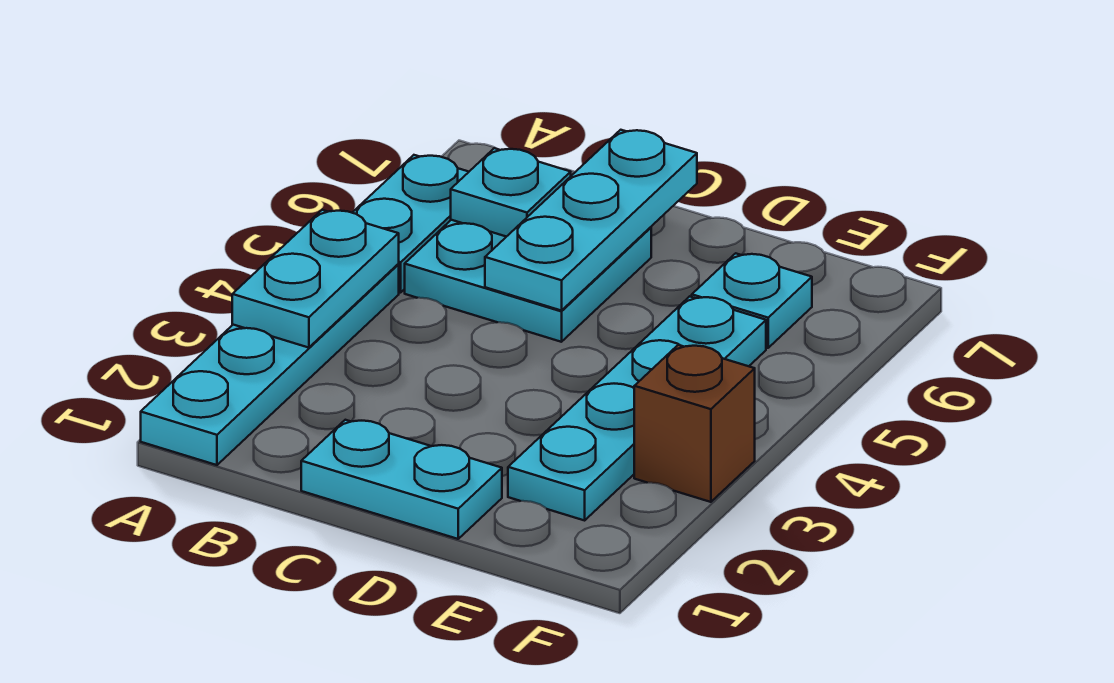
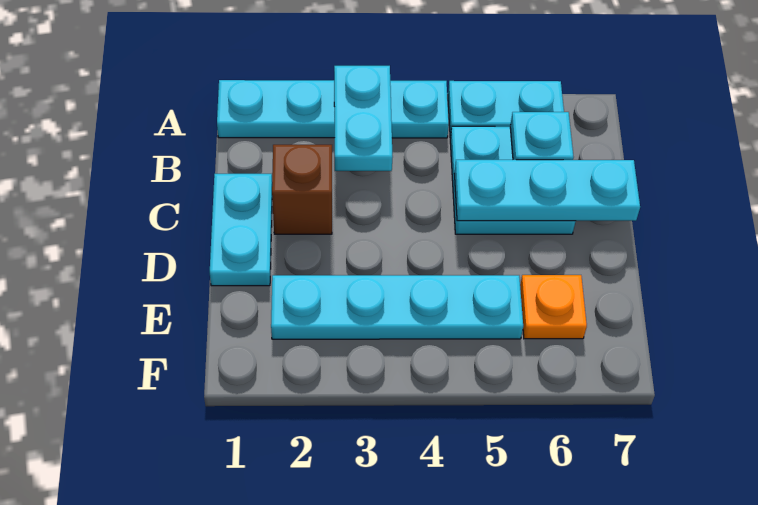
cyan 1x2 plate [232,210,399,348] -> cyan 1x2 plate turned to [334,66,393,171]
cyan 1x1 plate [692,253,812,348] -> orange 1x1 plate [520,275,587,339]
brown 1x1 brick [634,345,755,502] -> brown 1x1 brick moved to [272,145,332,234]

